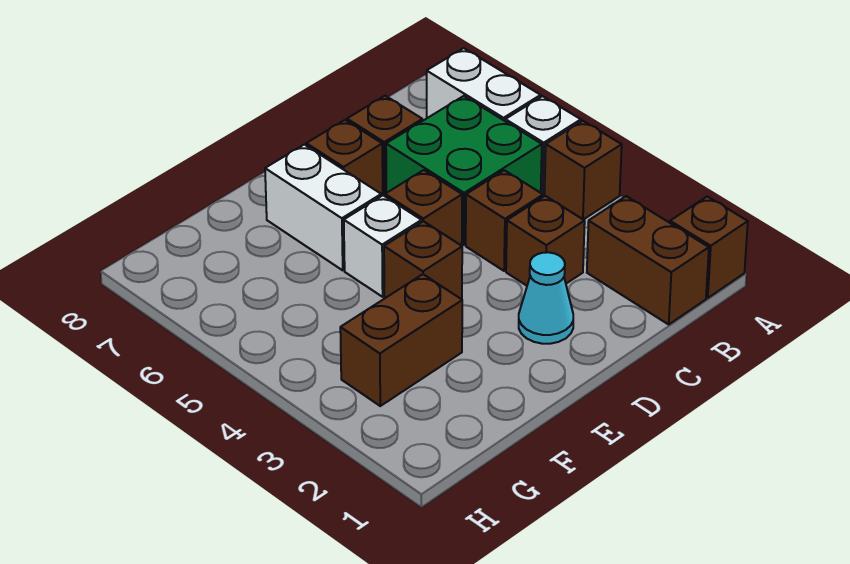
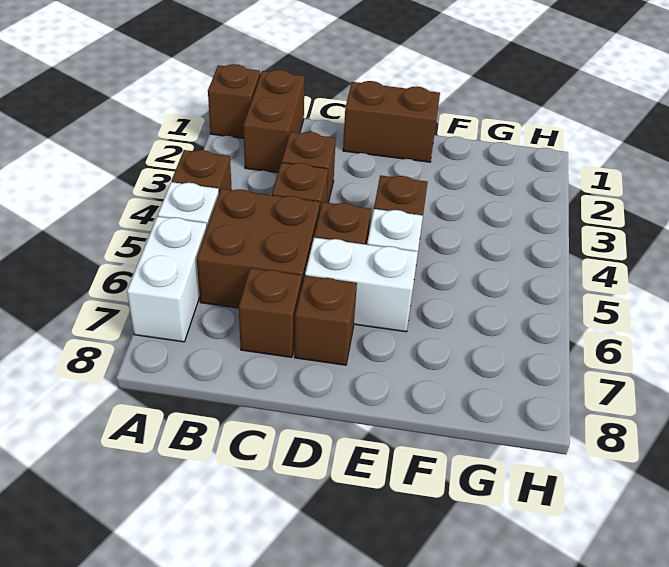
green 2x2 brick [386,96,542,245] -> brown 2x2 brick [197,189,320,308]
cyan 1x1 cone [519,252,573,344] -> none
white 1x2 brick [265,144,381,270] -> white 1x2 brick turned to [305,238,418,332]
brown 1x2 brick [340,274,462,406] -> brown 1x2 brick moved to [343,81,440,162]

